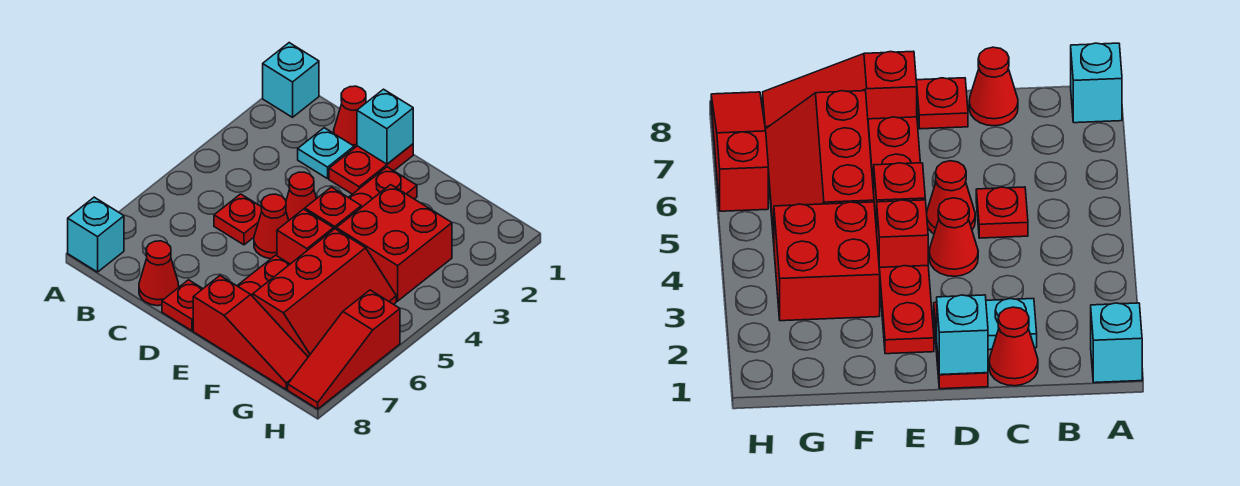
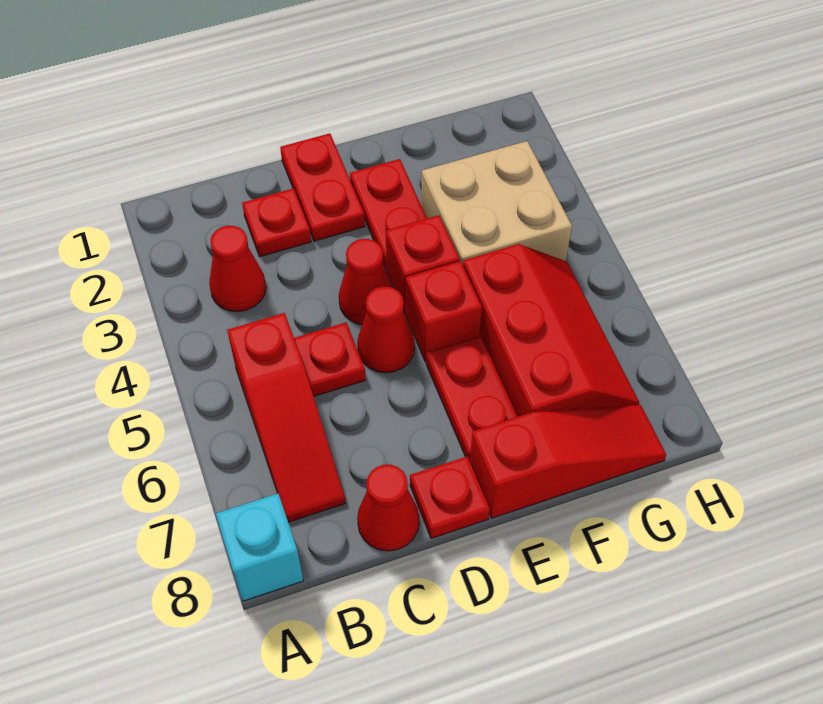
cyan 1x1 brick [263,43,319,117] -> none
red 1x1 cone [334,86,366,148] -> red 1x1 cone moved to [209,226,266,312]
cyan 1x1 plate [298,128,354,179] -> red 1x1 plate [242,188,311,257]
cyan 1x1 brick [357,89,413,164] -> none
red 2x2 brick [336,185,452,301] -> tan 2x2 brick [421,141,572,265]
red 1x3 slope [288,290,400,409] -> red 1x3 slope moved to [227,313,346,522]

